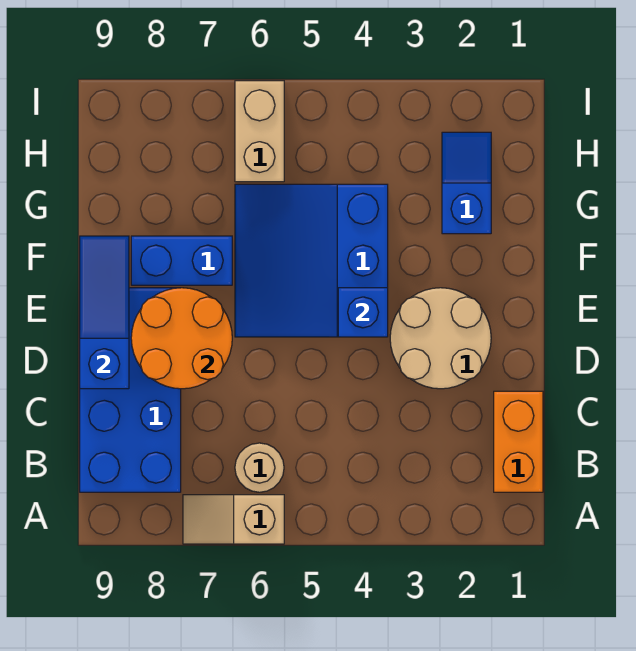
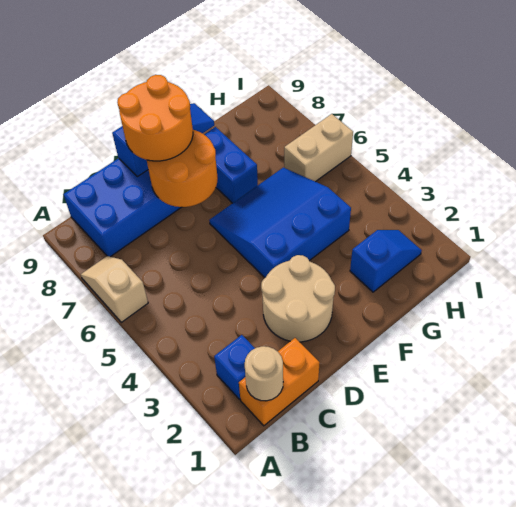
tan 1x1 round brick [235,443,284,492] -> tan 1x1 round brick moved to [245,346,283,401]
none -> orange 2x2 round brick [117,75,193,161]
blue 1x1 brick [338,288,388,337] -> blue 1x1 brick moved to [214,335,255,399]

